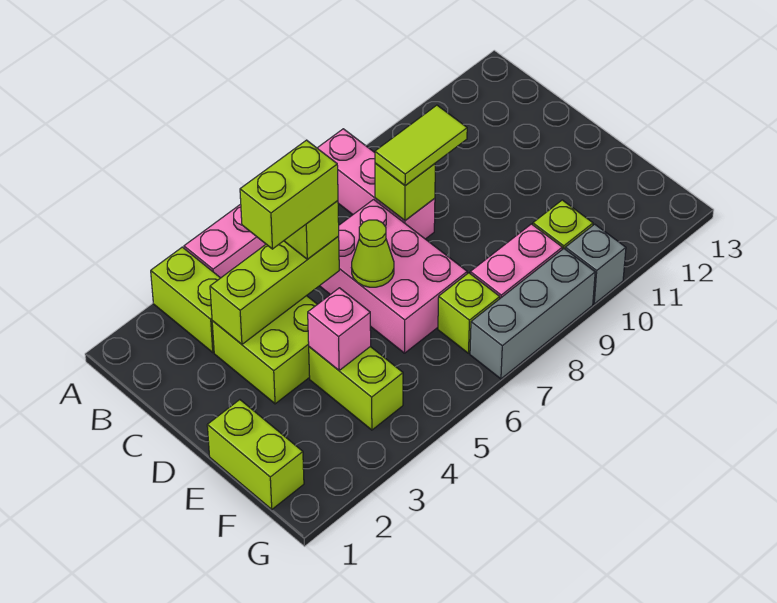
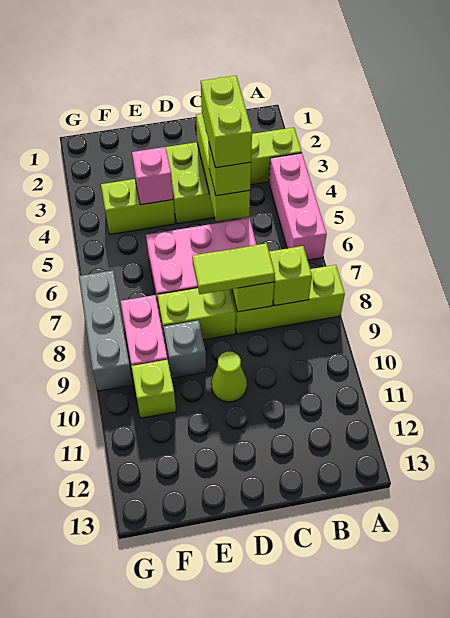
pink 1x3 brick [317,129,435,239] -> lime 1x3 brick [230,265,345,334]
lime 1x2 tile [375,105,467,186] -> lime 1x2 tile turned to [192,243,275,294]
lime 1x1 cone [351,220,394,287] -> lime 1x1 cone moved to [211,352,247,402]
lime 1x2 brick [207,400,304,509] -> lime 1x2 brick moved to [157,288,236,342]
lime 1x1 brick [438,273,500,353] -> lime 1x1 brick moved to [269,246,312,306]
grey 1x1 brick [565,224,626,304] -> grey 1x1 brick moved to [163,320,206,378]

